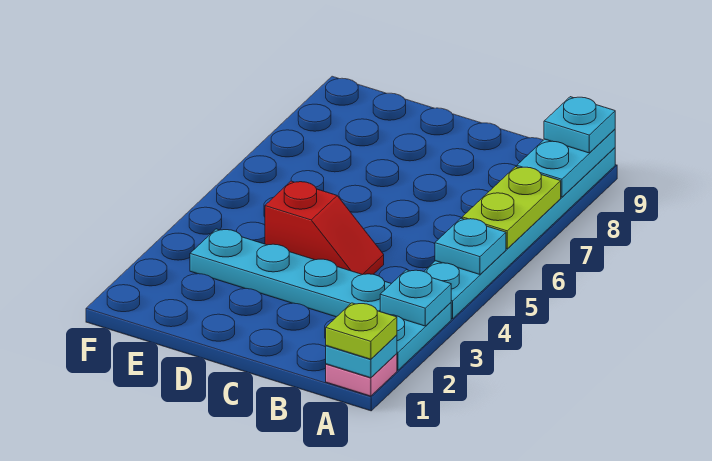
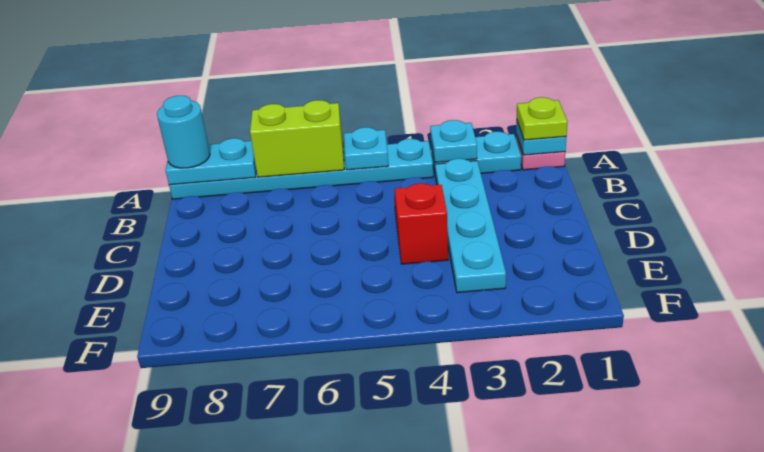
lime 1x2 plate [462,167,561,249] -> lime 1x2 brick [250,100,344,177]
cyan 1x1 plate [544,97,615,153] -> cyan 1x1 round brick [157,96,210,168]

